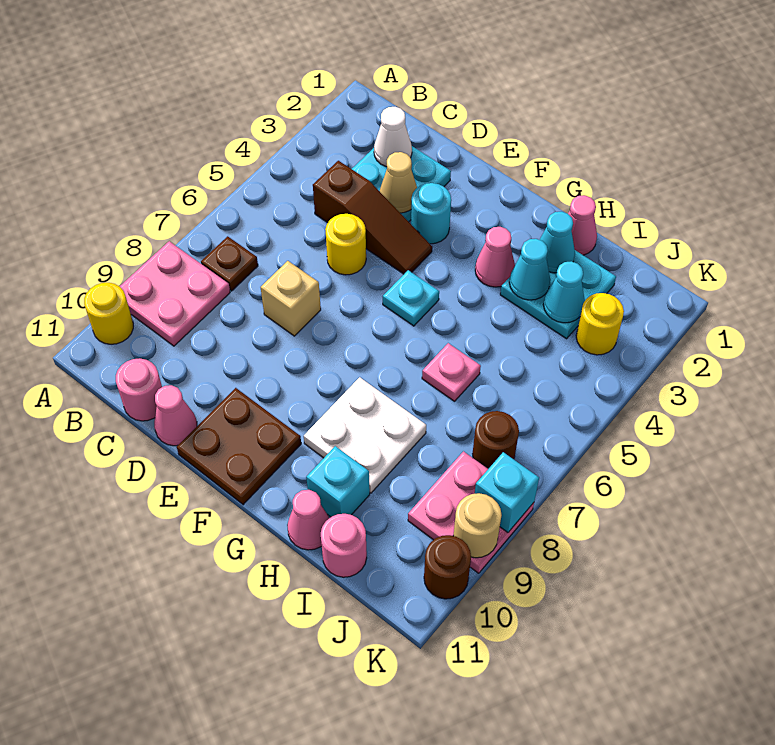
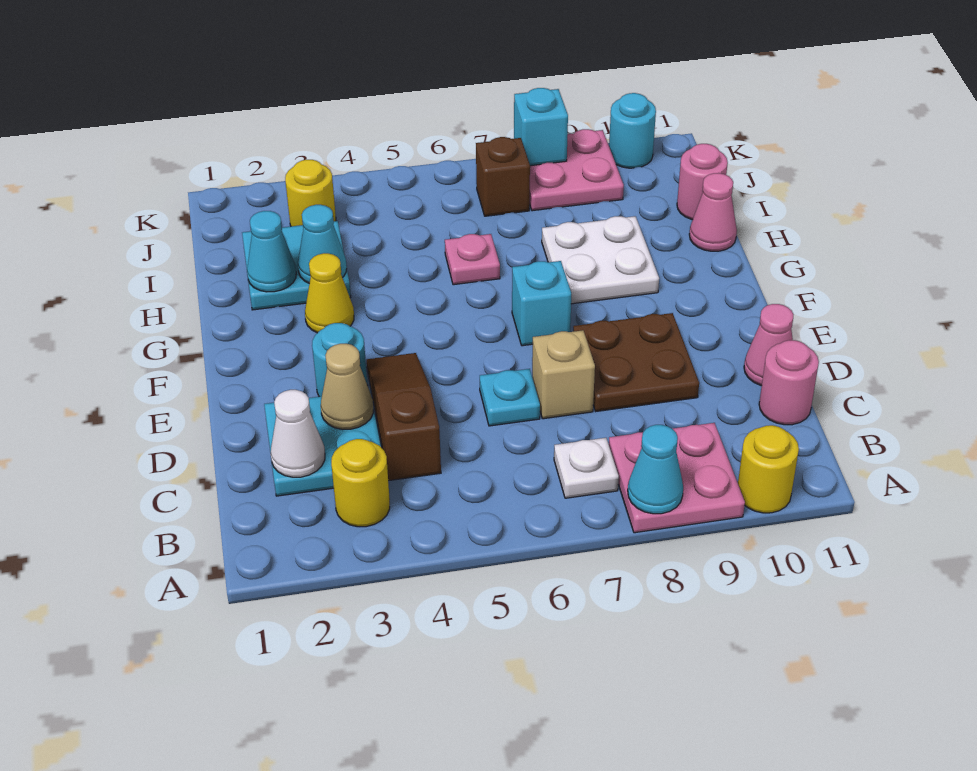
brown 1x1 plate [201,236,258,291] -> white 1x1 plate [554,438,619,498]
yellow 1x1 round brick [325,214,366,275] -> yellow 1x1 round brick moved to [331,439,390,527]
brown 2x2 plate [177,388,301,505] -> brown 2x2 plate moved to [573,313,699,411]
cyan 1x1 plate [383,270,439,326] -> cyan 1x1 plate moved to [480,369,540,426]
pink 1x1 cone [475,227,515,287] -> yellow 1x1 cone [305,253,354,333]
pink 1x1 cone [568,195,597,255] -> none
cyan 1x1 brick [306,446,370,517] -> cyan 1x1 brick moved to [512,261,571,346]
cyan 1x1 cone [544,261,585,323] -> cyan 1x1 cone moved to [628,425,683,514]
brown 1x1 round brick [473,411,519,469] -> brown 1x1 brick [476,137,530,216]
tan 1x1 round brick [453,493,502,558] -> none
brown 1x1 round brick [424,535,471,599] -> cyan 1x1 round brick [609,93,656,168]

